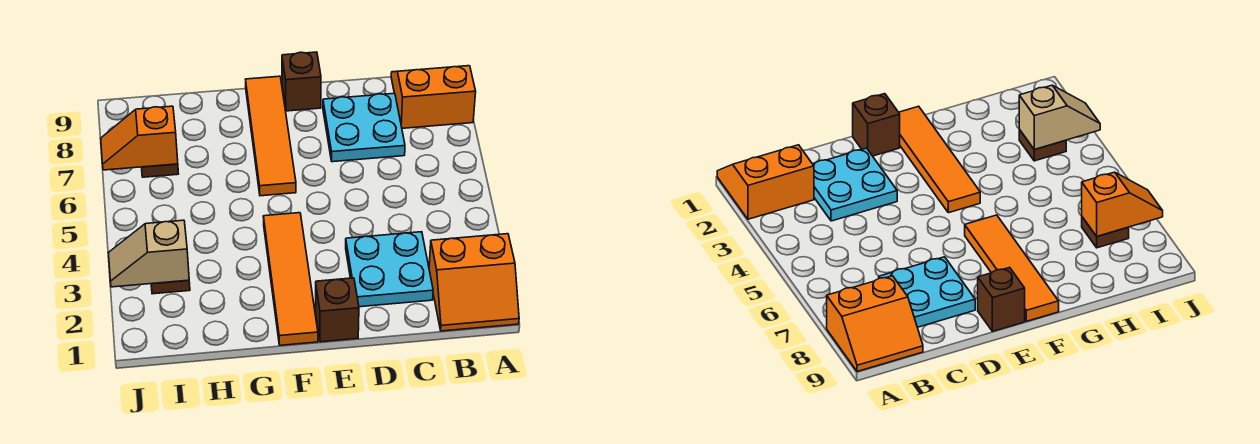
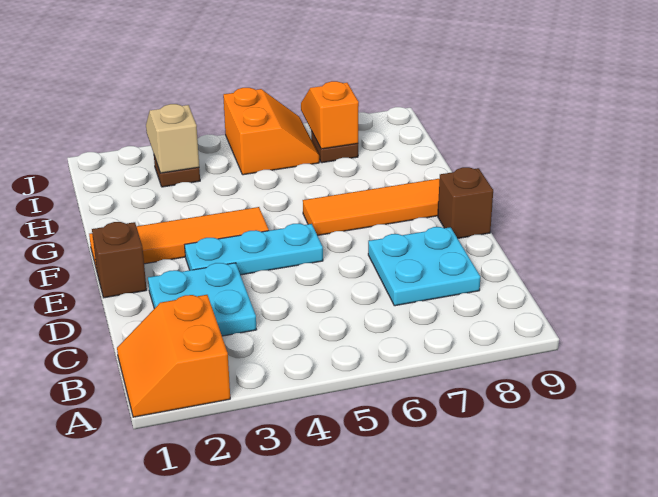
orange 2x2 slope [391,66,476,128] -> orange 2x2 slope moved to [223,88,319,175]
none -> cyan 1x3 plate [185,224,323,275]

